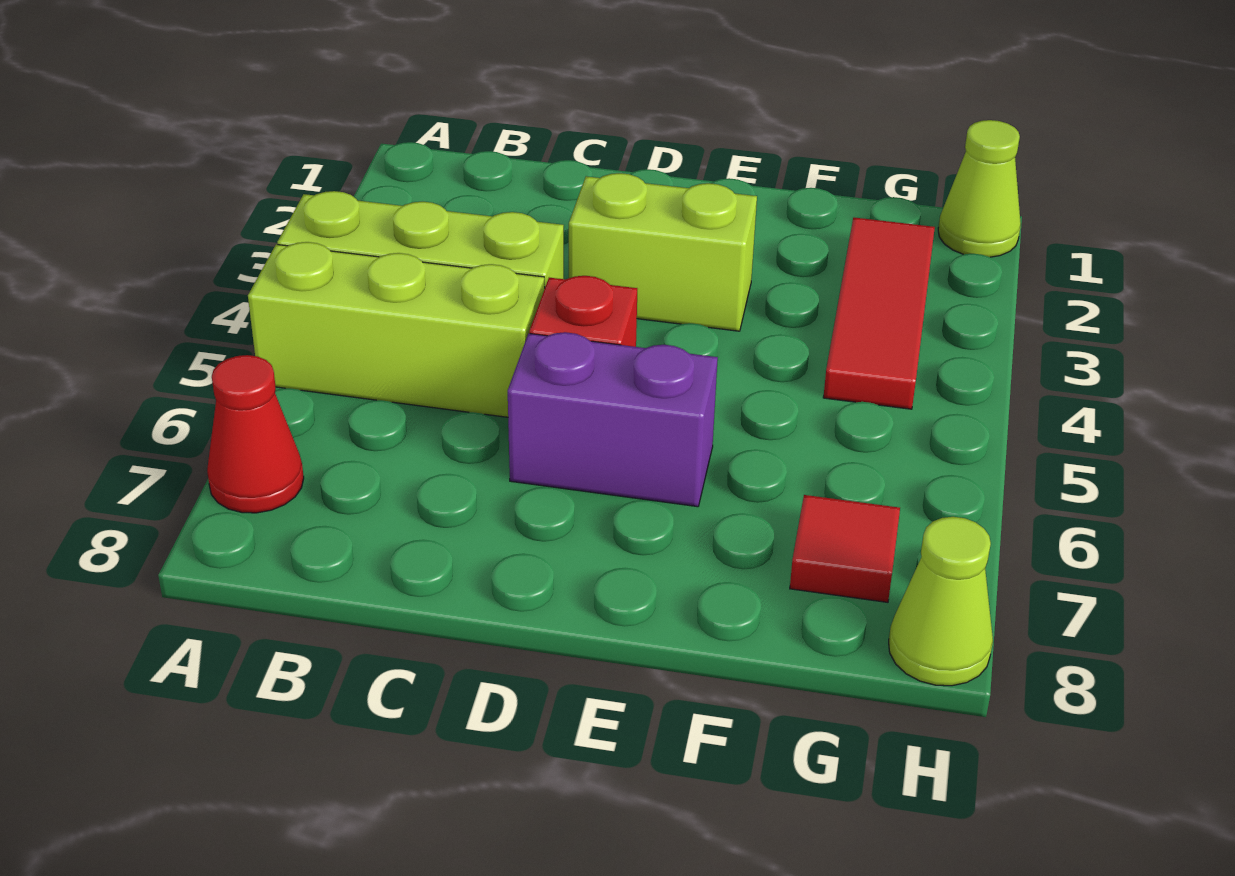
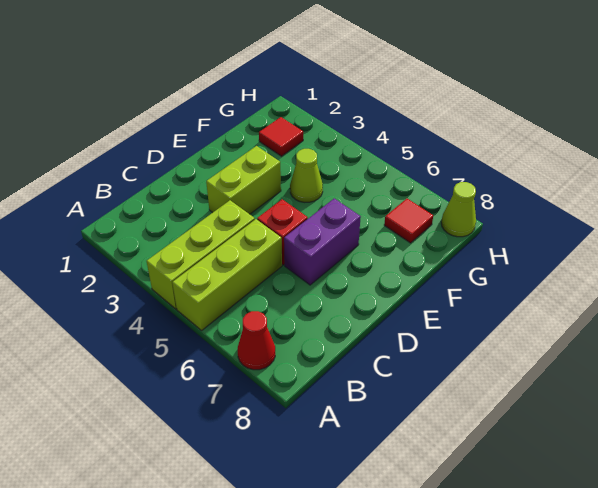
red 1x3 tile [823,218,935,409] -> red 1x1 tile [259,117,303,156]
lime 1x1 cone [938,120,1021,257] -> lime 1x1 cone moved to [290,149,323,202]

